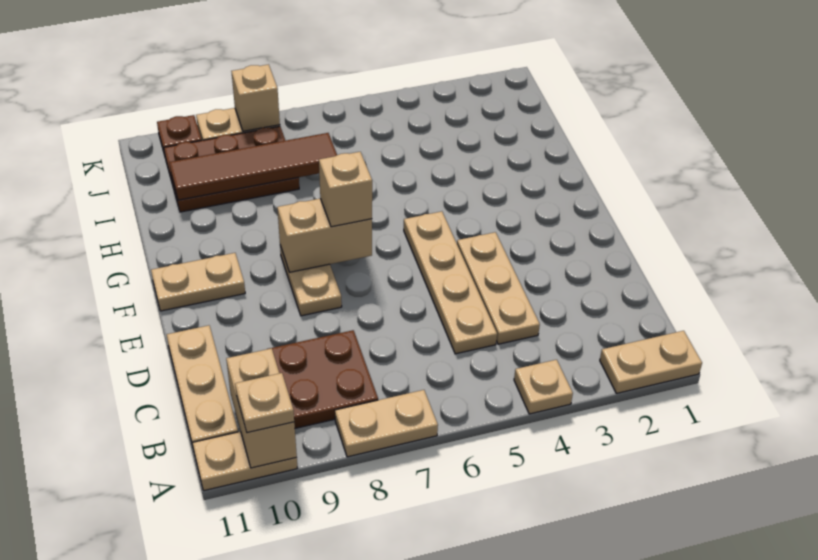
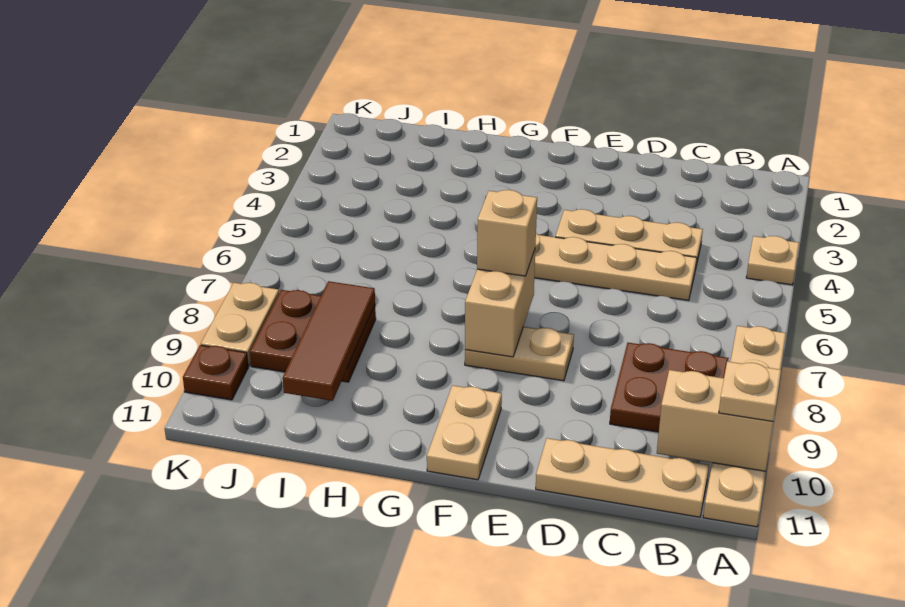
tan 1x2 plate [600,331,702,393] -> none
brown 1x4 tile [169,133,337,200] -> brown 1x3 tile [283,281,375,401]
brown 2x3 plate [164,126,299,212] -> brown 2x2 plate [250,290,376,382]
tan 1x1 brick [231,64,280,131] -> none

